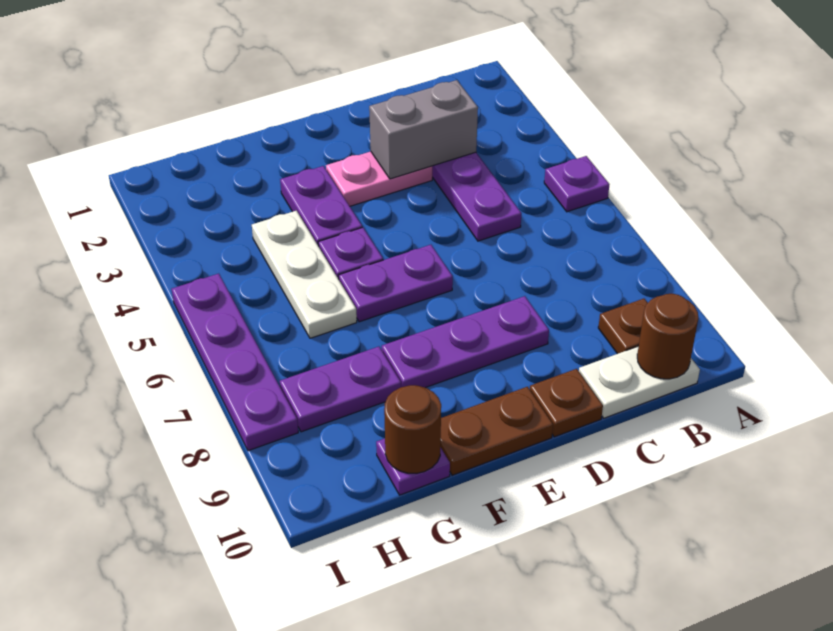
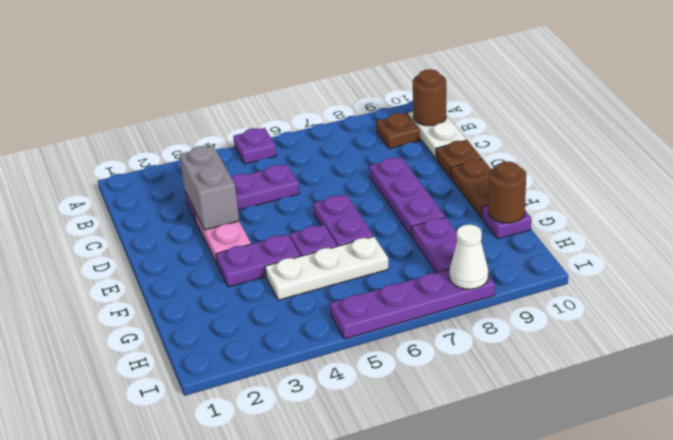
none -> white 1x1 cone [450,224,488,289]

